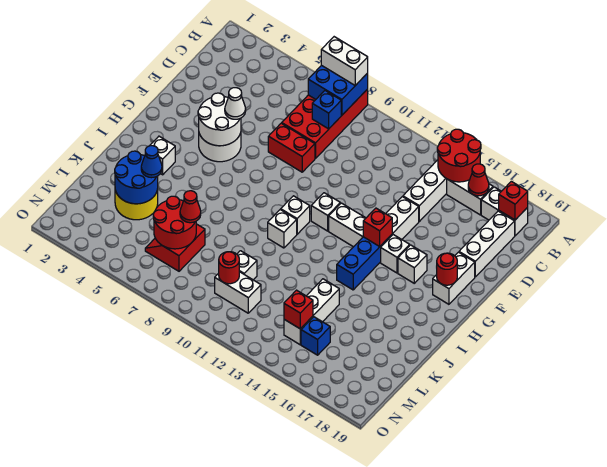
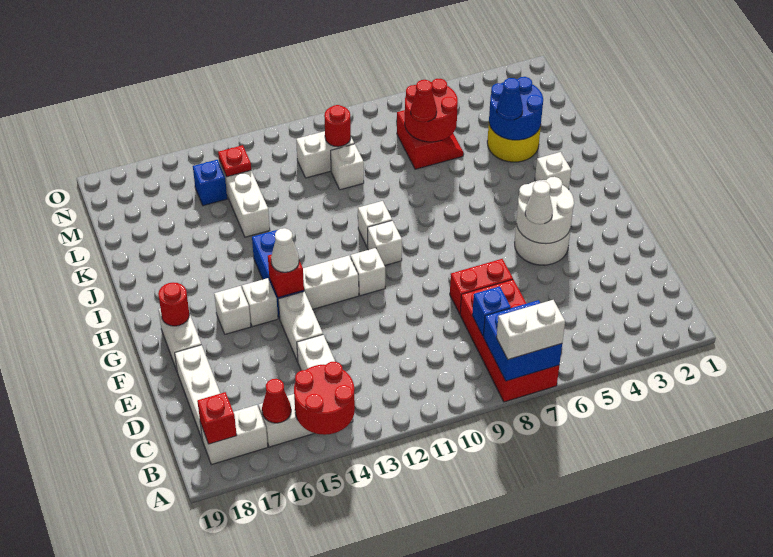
none -> white 1x1 cone [271,228,299,272]
red 1x1 brick [284,290,313,329] -> red 1x1 plate [218,145,251,177]

